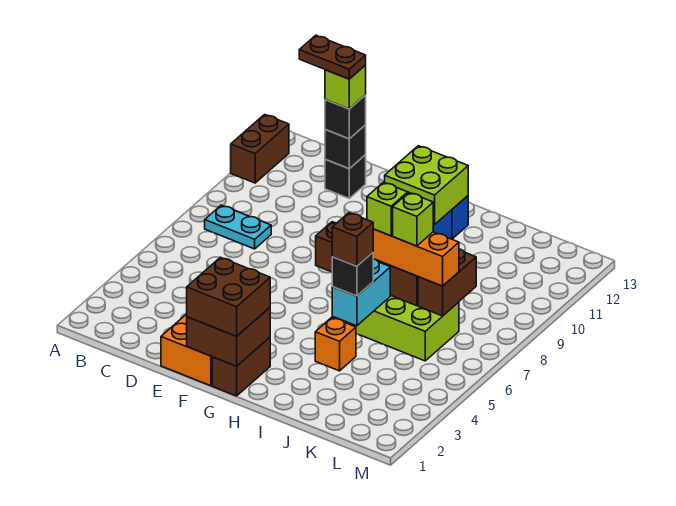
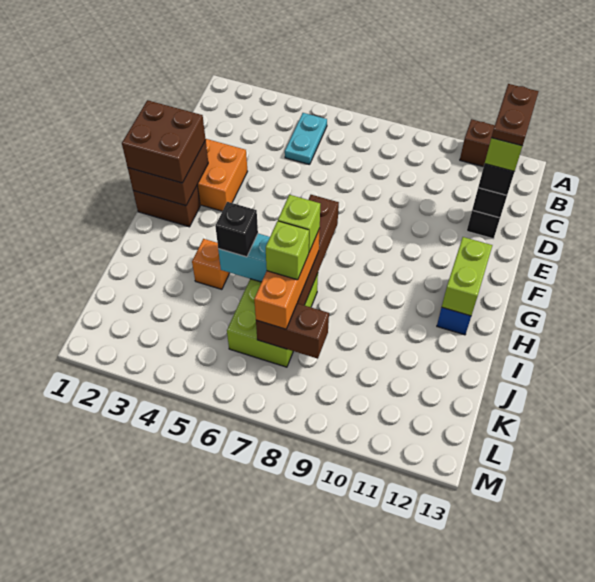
cyan 1x2 plate [205,205,271,249] -> cyan 1x2 plate moved to [285,113,327,165]
lime 2x2 brick [385,146,468,225] -> lime 1x2 brick [442,237,492,316]
brown 1x1 brick [332,213,373,266] -> none

